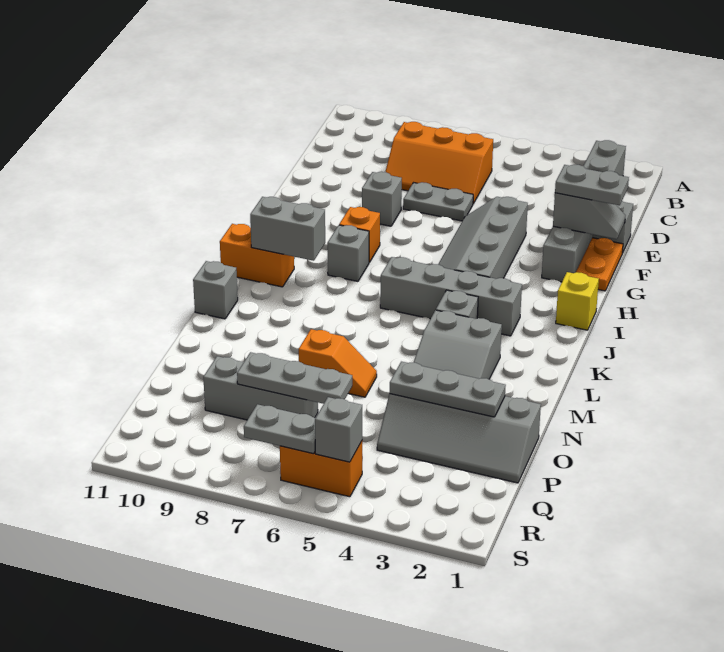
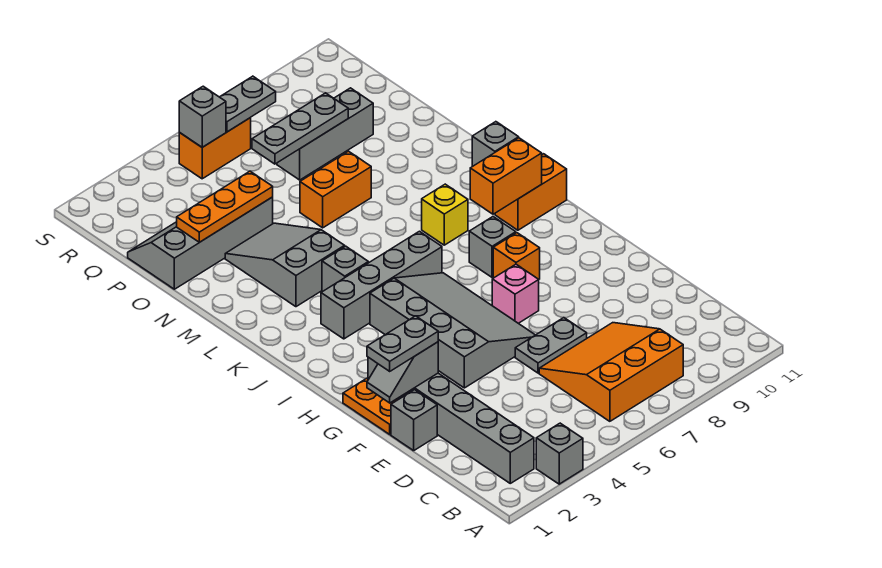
orange 2x3 slope [386,122,493,204] -> orange 3x3 slope [539,323,683,421]
grey 2x4 slope [438,197,528,279] -> grey 3x4 slope [370,273,535,388]
grey 1x1 brick [362,172,402,226] -> grey 1x1 brick moved to [536,423,583,484]
none -> pink 1x1 brick [492,264,539,323]
yellow 1x1 brick [556,272,599,330] -> yellow 1x1 brick moved to [422,184,468,245]
grey 1x2 brick [250,197,325,261] -> orange 1x2 brick [470,138,542,214]
orange 1x2 slope [299,329,377,397] -> orange 1x2 brick [300,151,371,228]
grey 1x3 plate [390,362,506,417] -> orange 1x3 plate [177,171,273,242]

